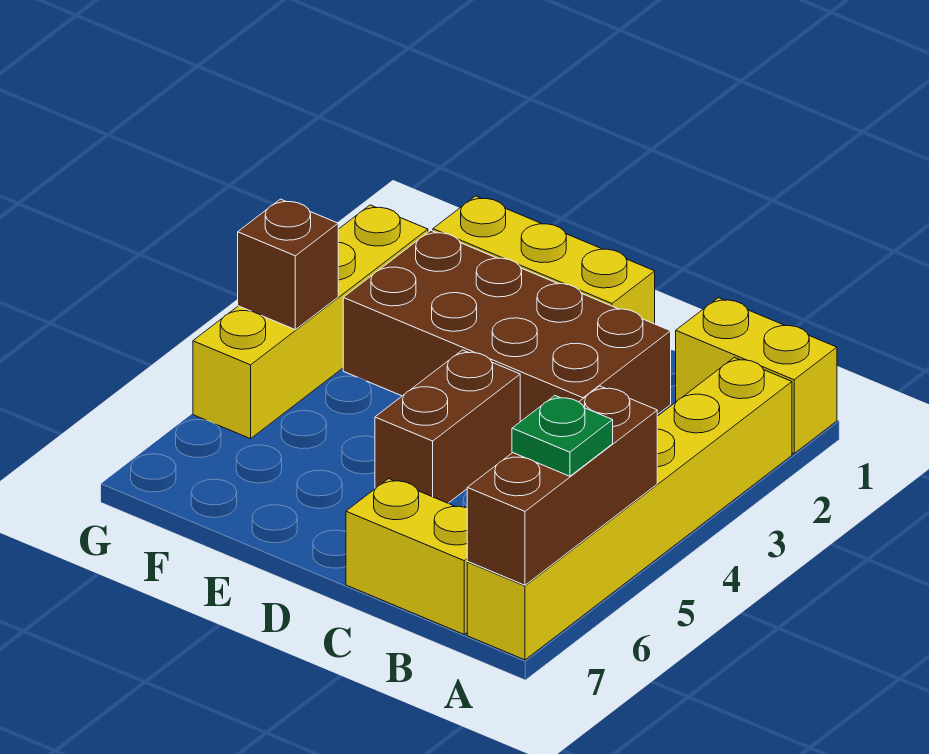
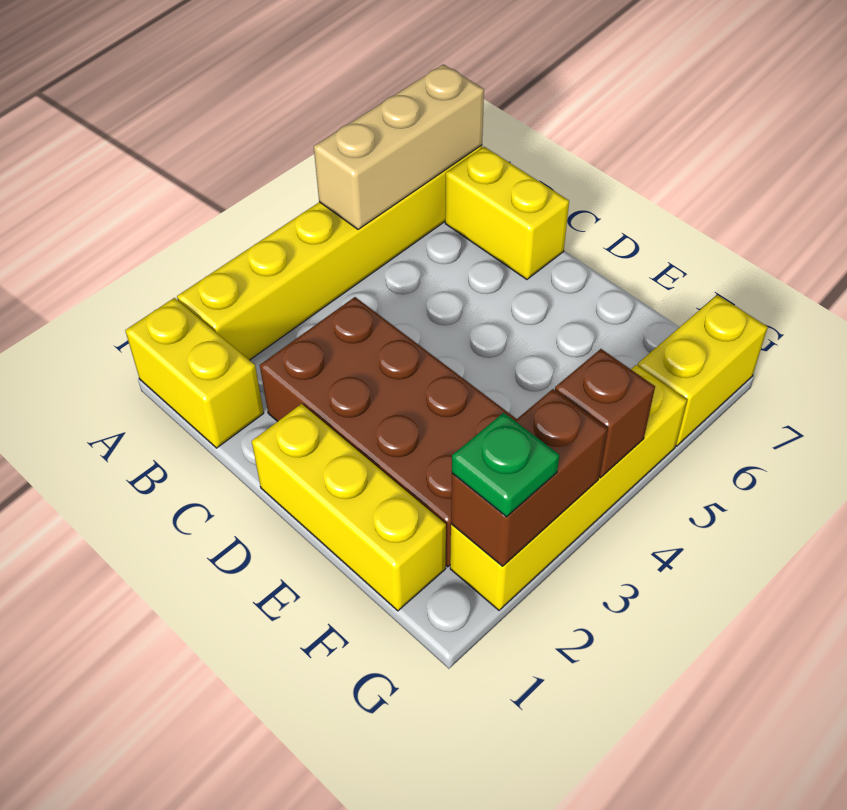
brown 1x3 brick [467,386,657,585] -> tan 1x3 brick [314,64,484,229]
green 1x1 plate [512,396,613,476] -> green 1x1 plate moved to [452,413,559,517]
brown 1x2 brick [375,350,520,503] -> brown 1x2 brick moved to [451,389,607,566]
none -> yellow 1x2 brick [638,295,768,446]

